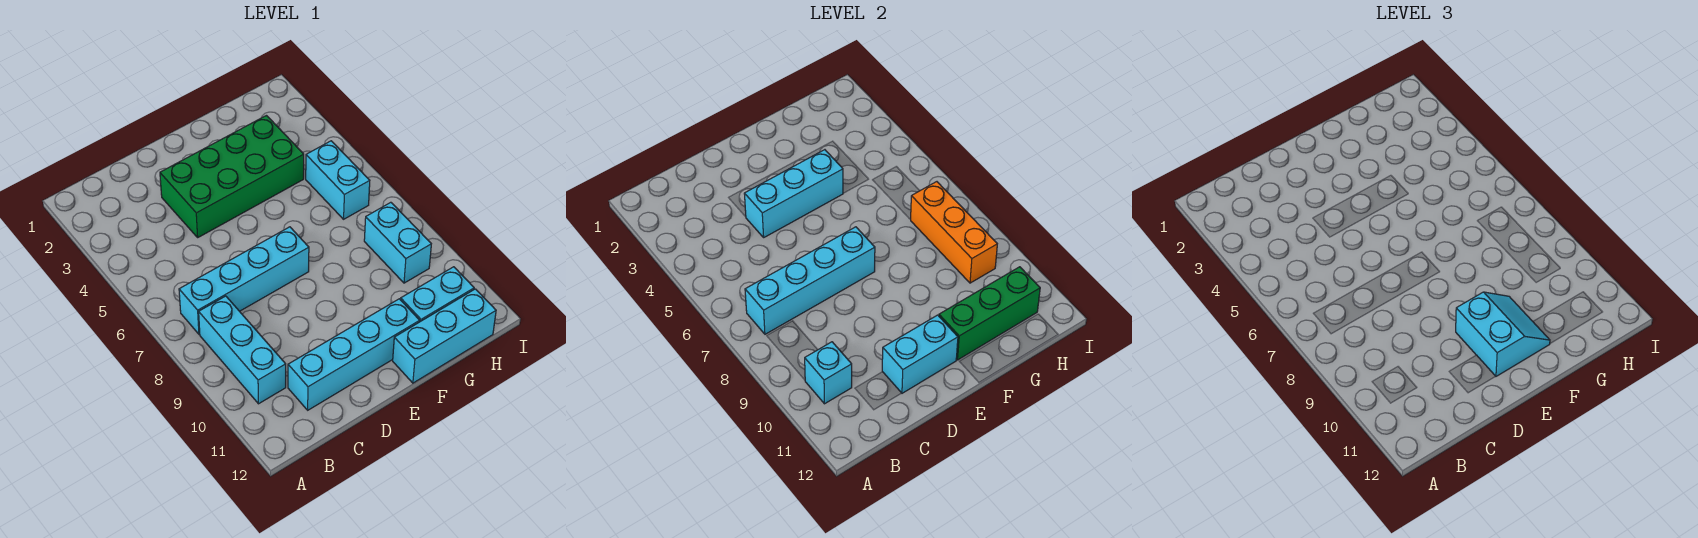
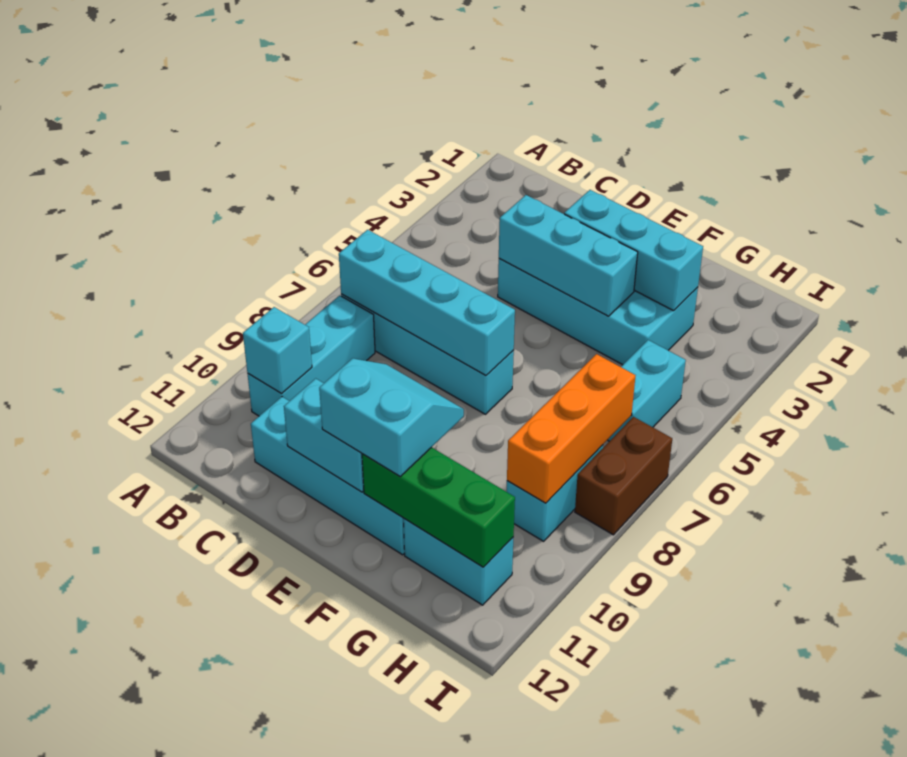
green 2x4 brick [160,115,304,237] -> cyan 2x4 brick [498,258,698,365]
cyan 2x2 slope [1456,292,1550,376] -> cyan 2x2 slope turned to [319,358,464,476]
cyan 1x3 brick [393,289,496,383] -> cyan 1x3 brick moved to [564,190,703,311]
none -> brown 1x2 brick [575,417,672,535]

